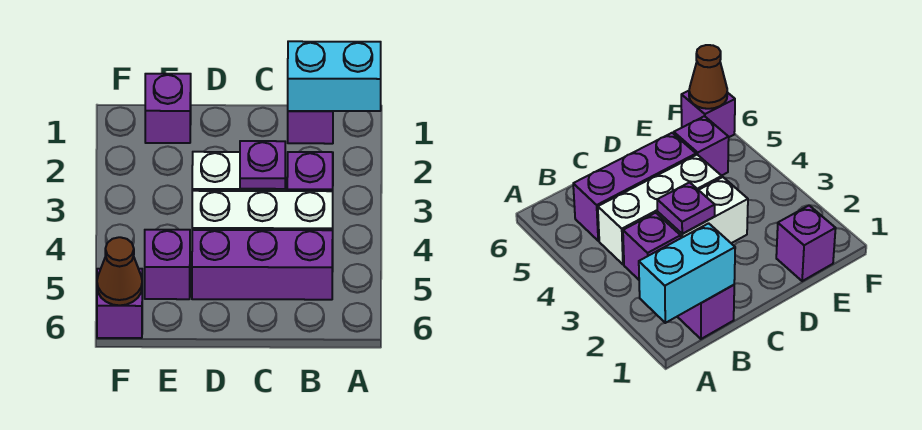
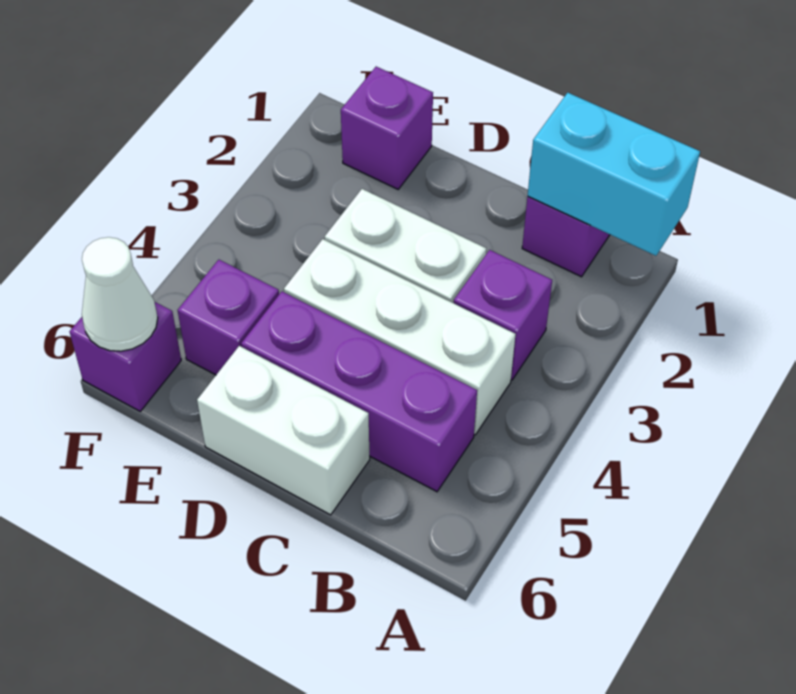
purple 1x1 plate [240,141,285,189] -> none
none -> white 1x2 brick [197,346,370,515]
brown 1x1 cone [97,237,142,305] -> white 1x1 cone [82,237,158,351]

